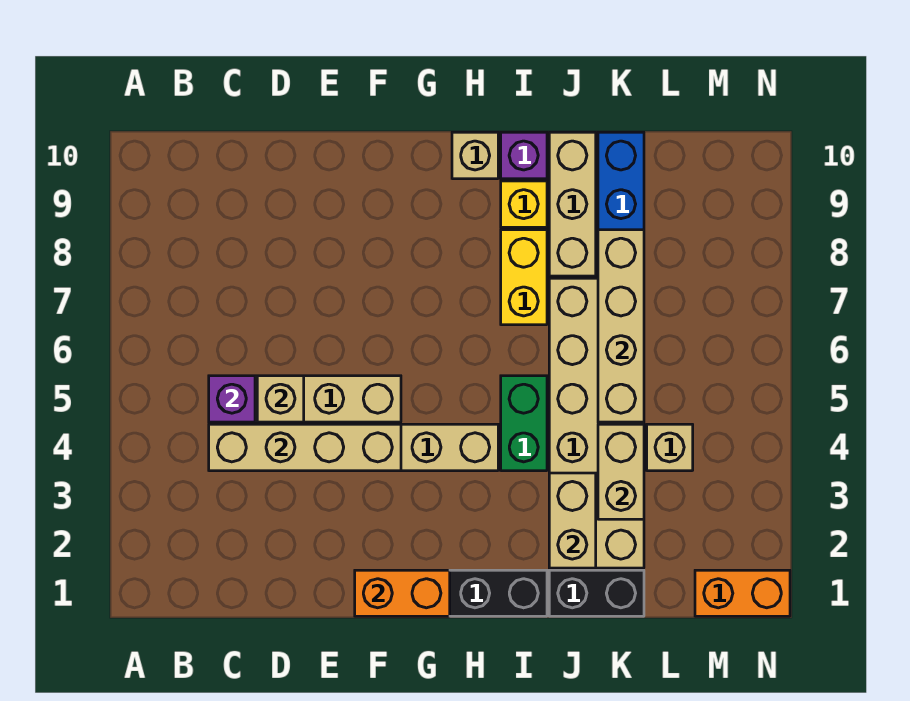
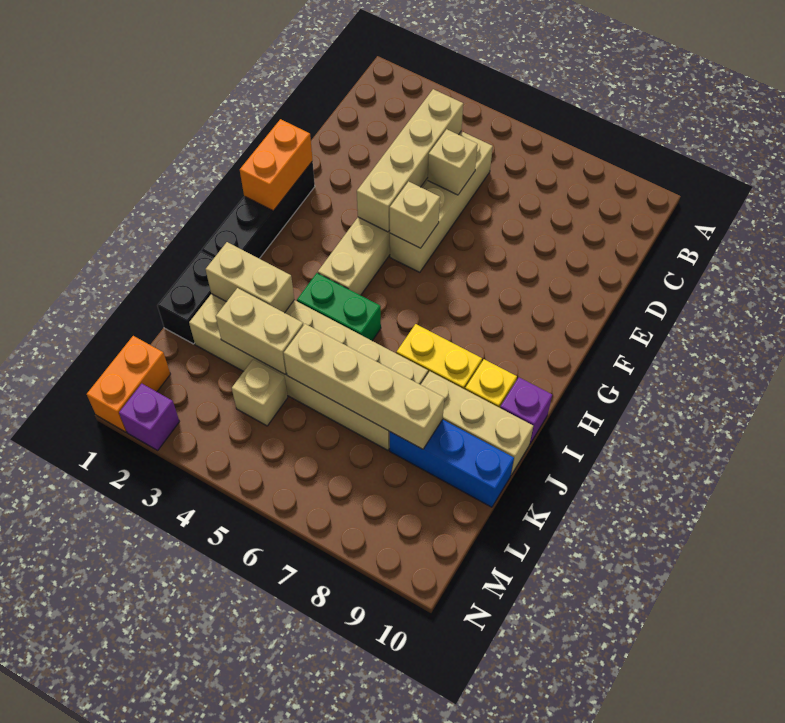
purple 1x1 brick [209,376,255,422] -> purple 1x1 brick moved to [119,384,179,450]
tan 1x1 brick [452,132,498,179] -> tan 1x1 brick moved to [390,182,440,248]

